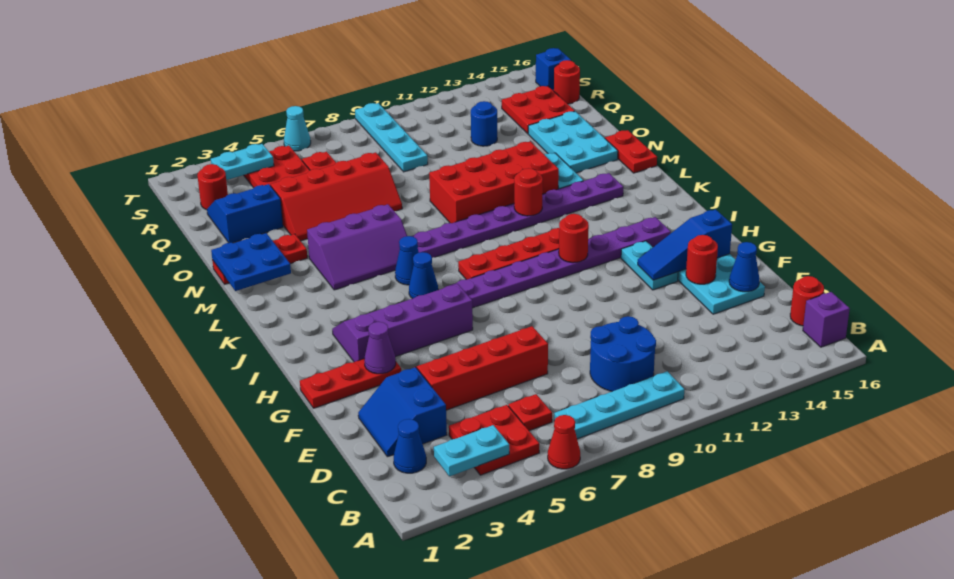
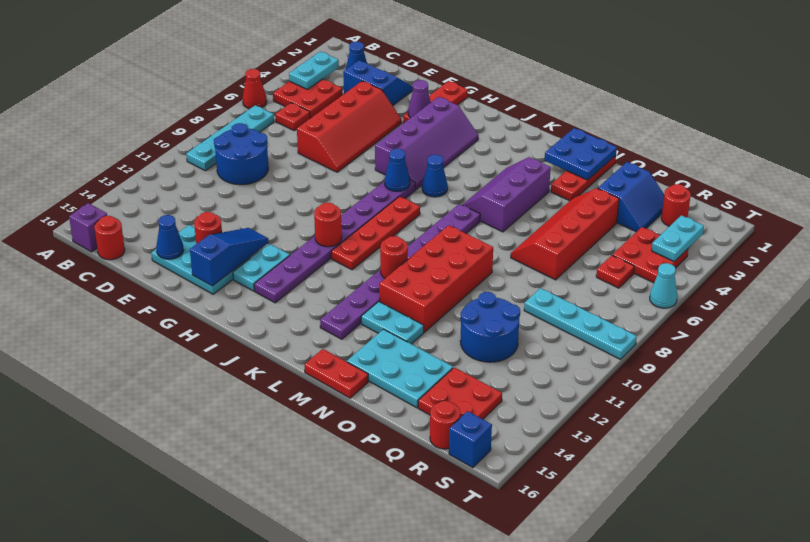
cyan 1x2 plate [621,241,678,290] -> cyan 1x2 plate turned to [233,244,290,291]
blue 1x1 cone [395,236,419,285] -> blue 1x1 cone moved to [385,149,410,191]
blue 1x1 round brick [471,101,497,146] -> blue 2x2 round brick [460,292,520,362]

